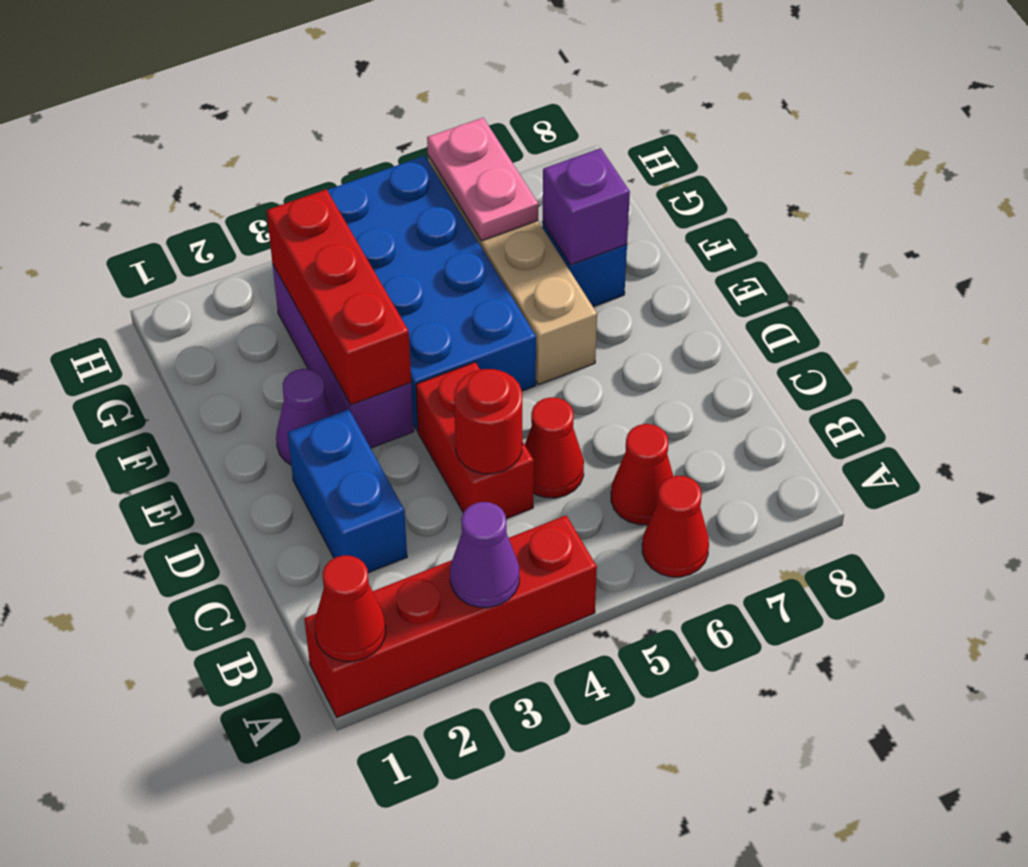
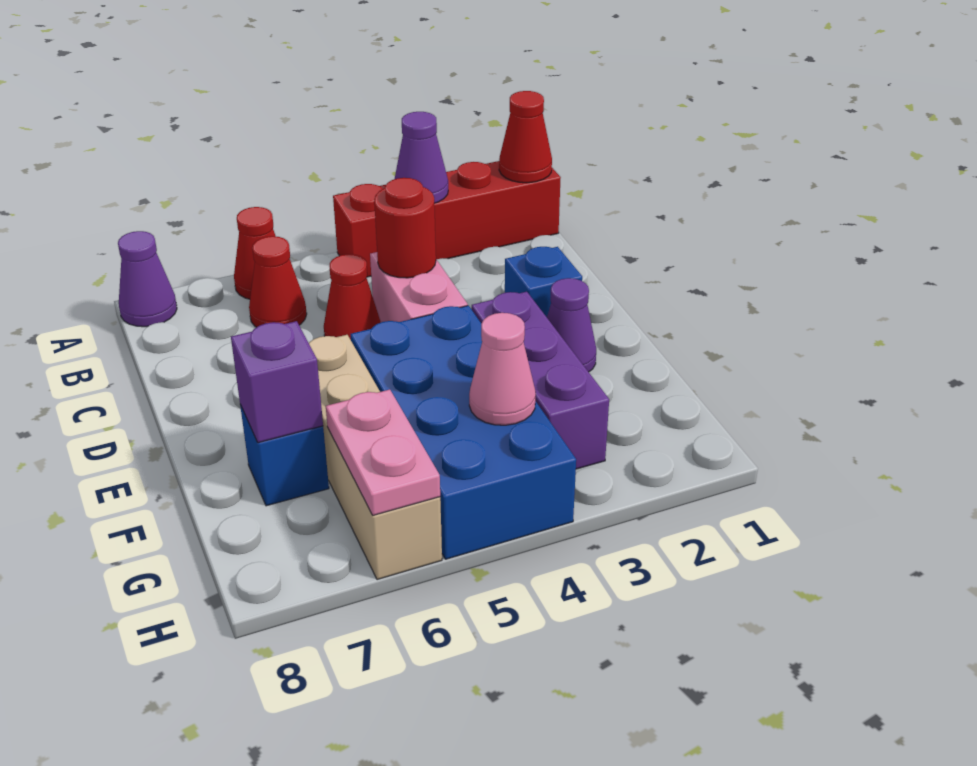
none -> purple 1x1 cone [118,231,177,327]
blue 1x2 brick [288,409,407,573] -> blue 1x1 brick [505,247,582,317]
red 1x2 brick [416,362,534,519] -> pink 1x2 brick [370,252,468,322]
red 1x3 brick [266,189,411,405] -> none
none -> pink 1x1 cone [469,313,536,425]

